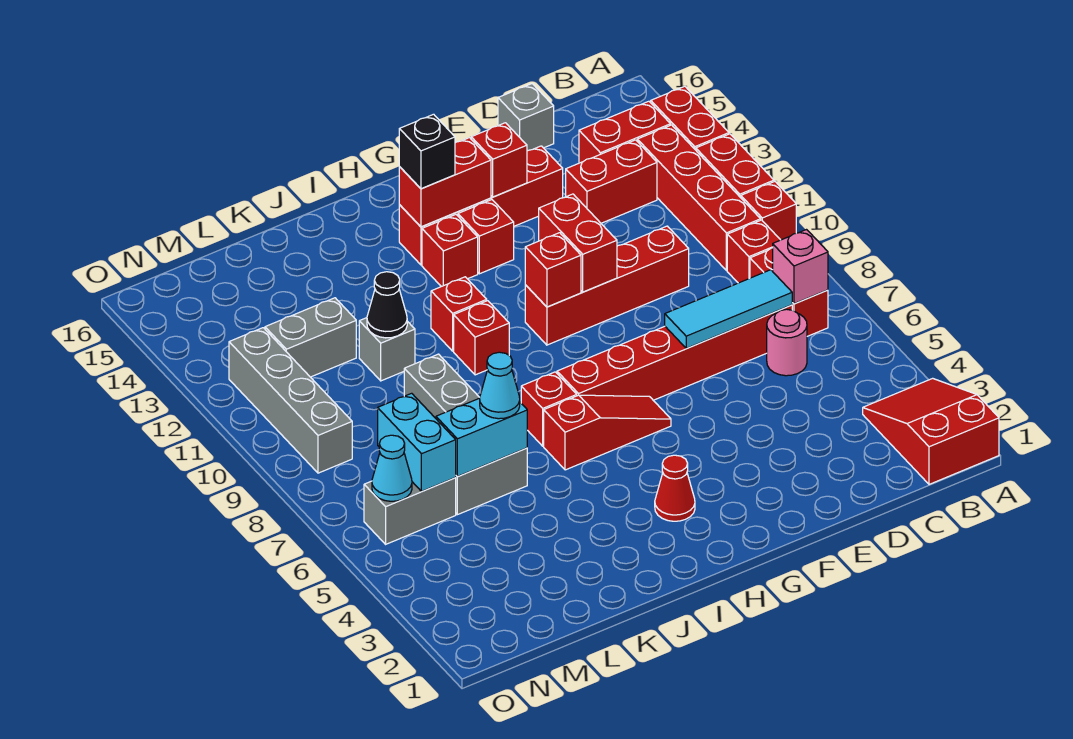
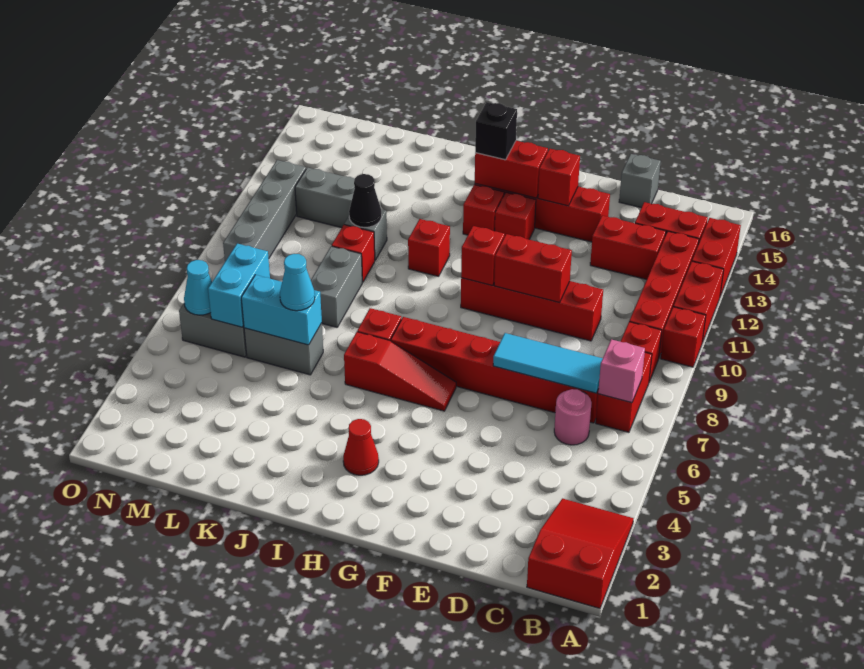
red 1x2 brick [539,194,617,292] -> red 1x2 brick turned to [494,234,572,303]
red 1x1 brick [454,301,509,375] -> red 1x1 brick moved to [332,225,375,282]

